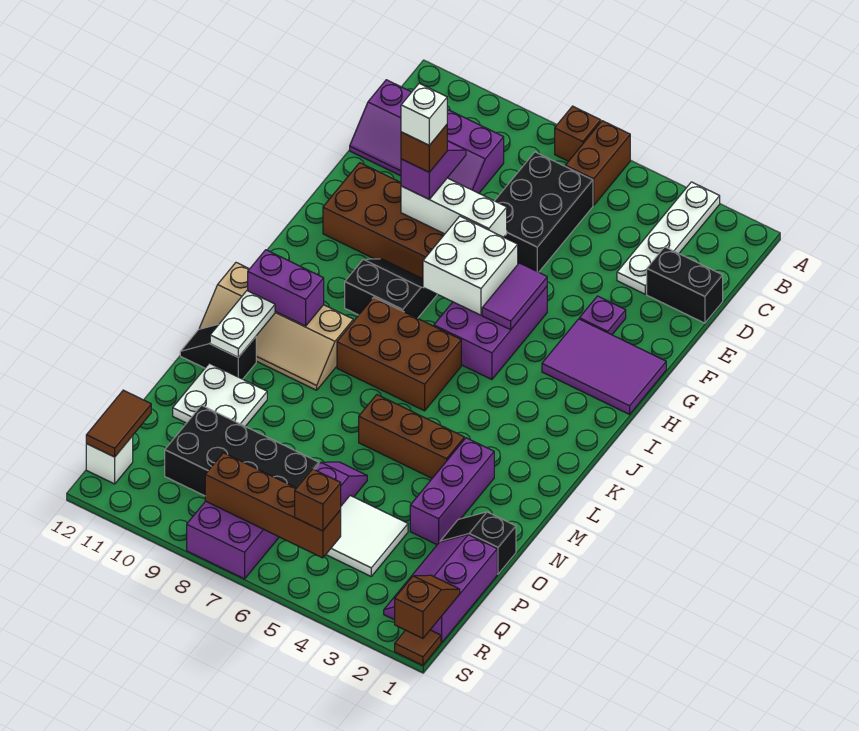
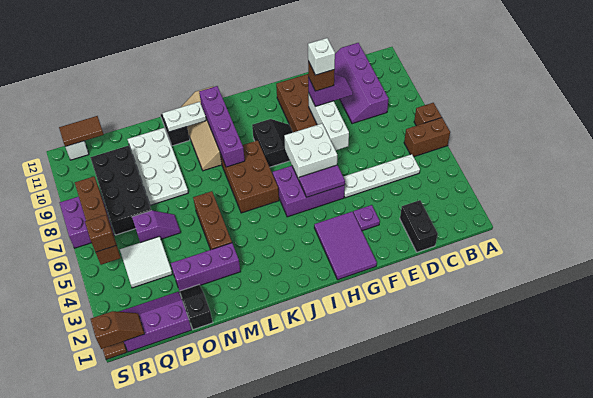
white 1x4 plate [617,182,720,294] -> white 1x4 plate moved to [343,154,420,198]
black 2x3 brick [495,152,593,272] -> none
purple 1x2 brick [248,250,324,326] -> purple 1x4 brick [199,86,245,167]
white 2x2 plate [173,363,267,426] -> white 2x4 plate [127,128,188,205]

